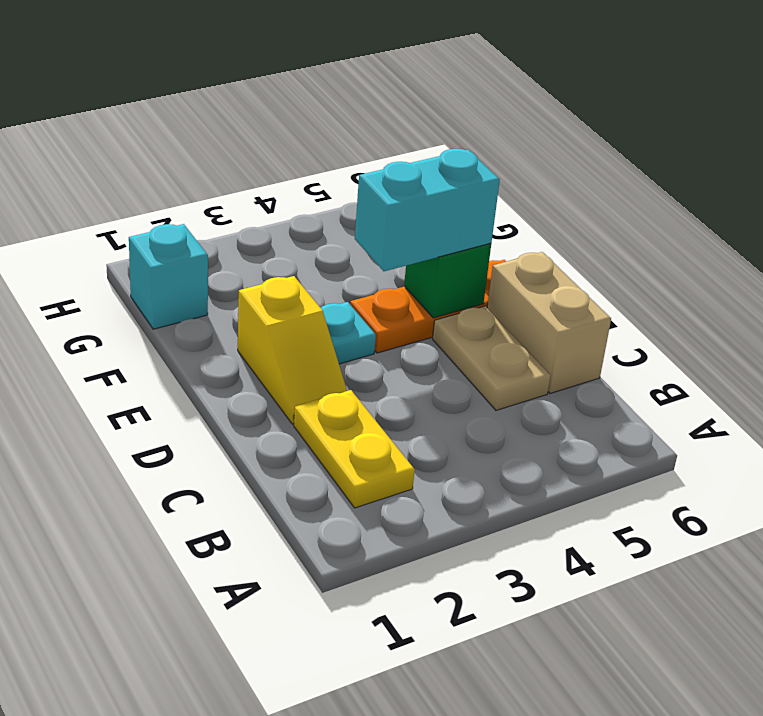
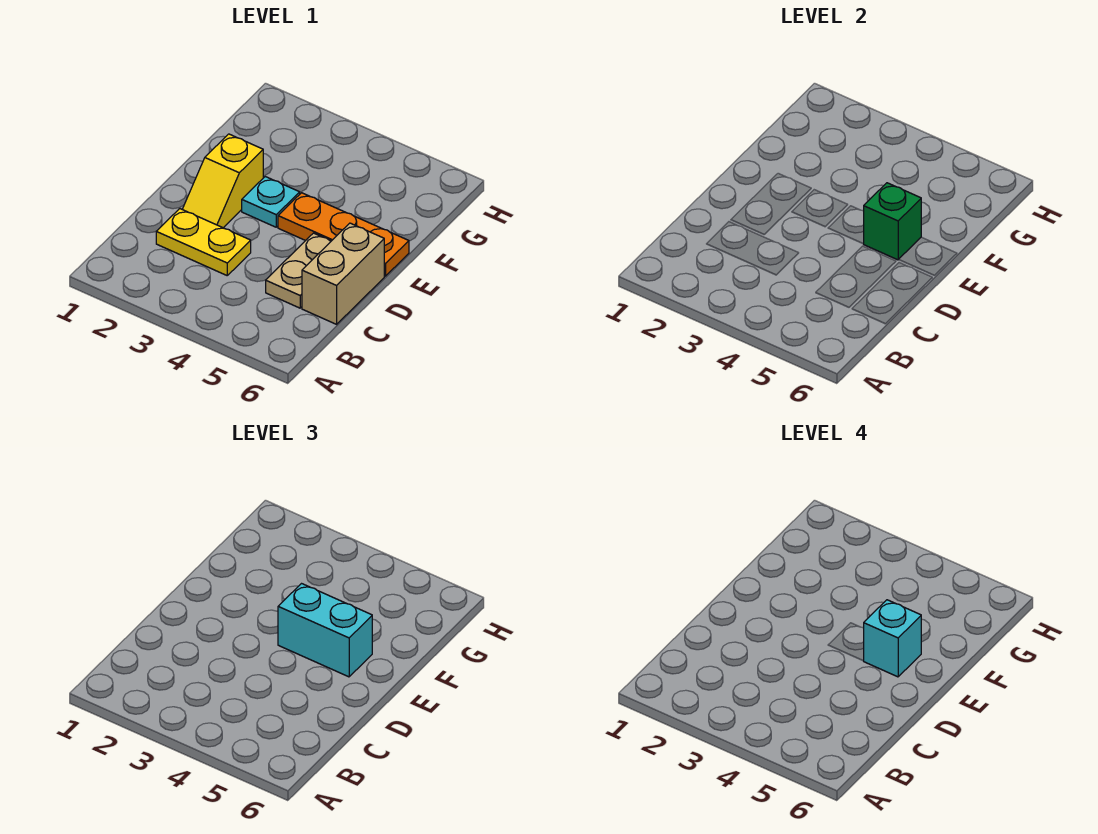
yellow 1x2 plate [294,390,415,508] -> yellow 1x2 plate turned to [156,209,251,275]
cyan 1x1 brick [129,224,208,329] -> cyan 1x1 brick moved to [864,600,921,677]

